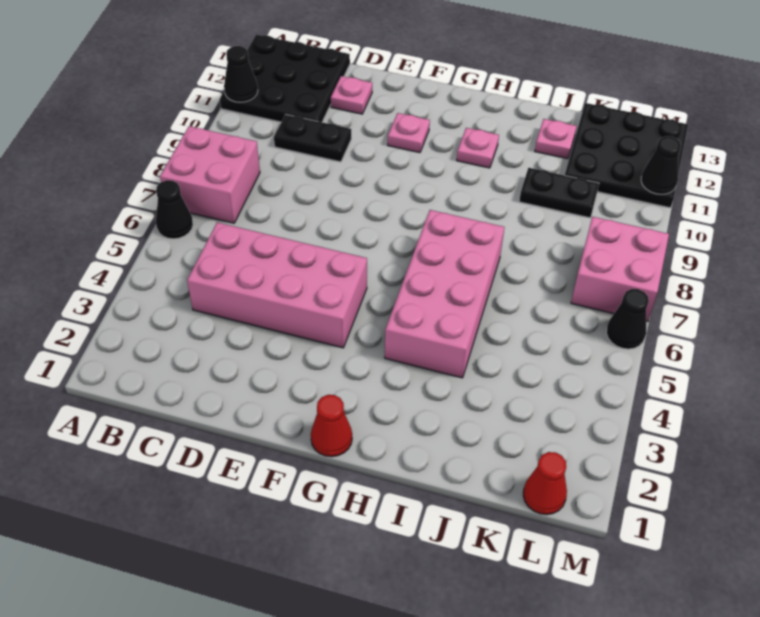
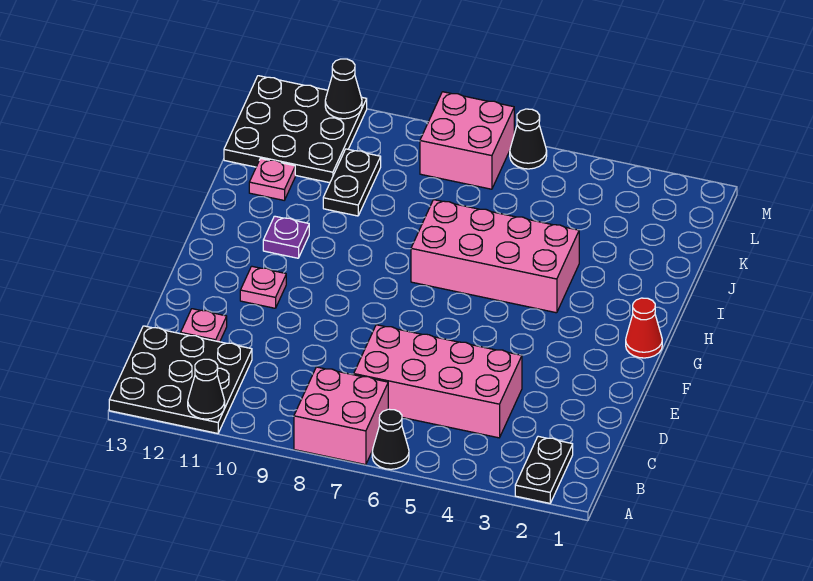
pink 2x4 brick [187,222,367,348] -> pink 2x4 brick turned to [354,325,522,438]
black 1x2 plate [274,114,351,162] -> black 1x2 plate moved to [515,436,573,503]
pink 1x1 plate [457,128,499,168] -> purple 1x1 plate [263,216,309,258]
red 1x1 cone [523,452,567,515] -> none

